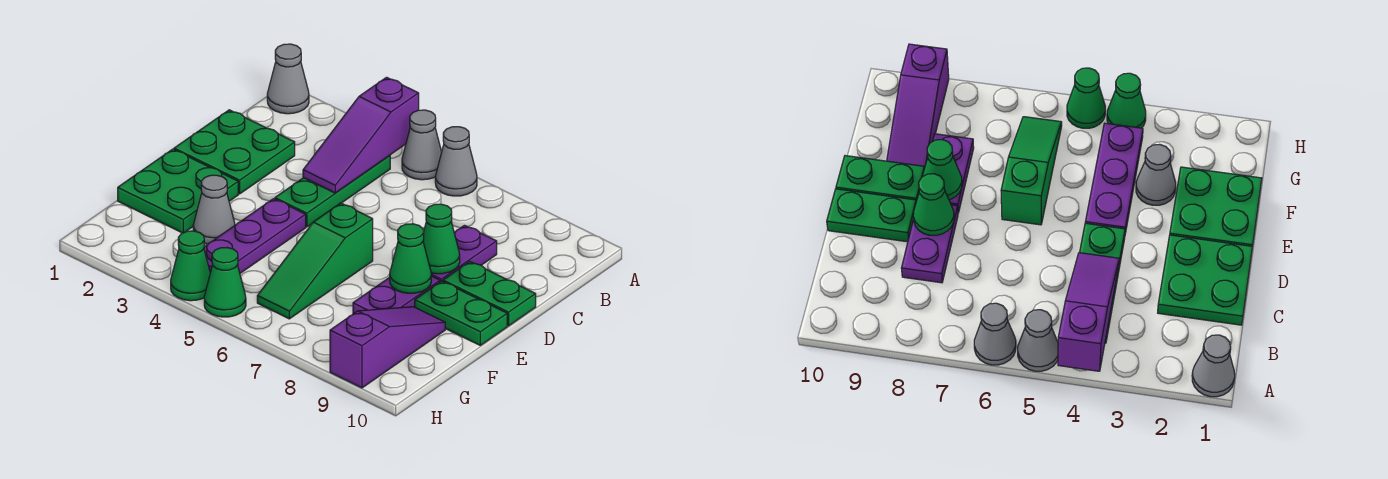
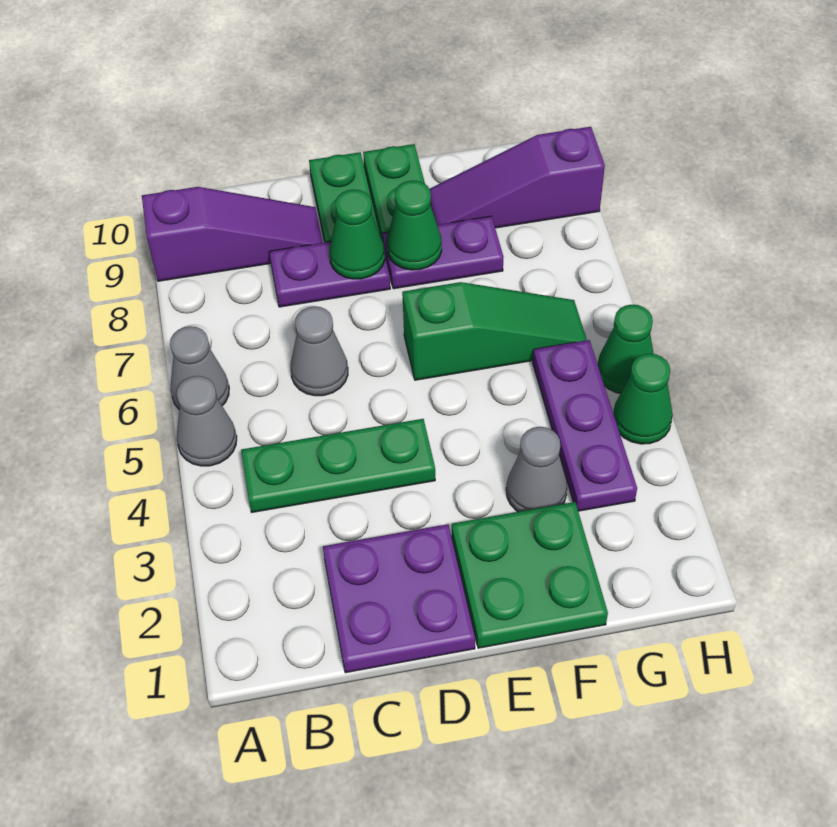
grey 1x1 cone [267,44,309,114] -> grey 1x1 cone moved to [291,306,348,396]
purple 1x3 slope [303,77,419,193] -> purple 1x3 slope moved to [142,187,323,281]
green 2x2 plate [174,110,295,194] -> purple 2x2 plate [323,524,475,673]
purple 1x3 plate [204,199,306,273] -> purple 1x3 plate turned to [533,340,637,511]

